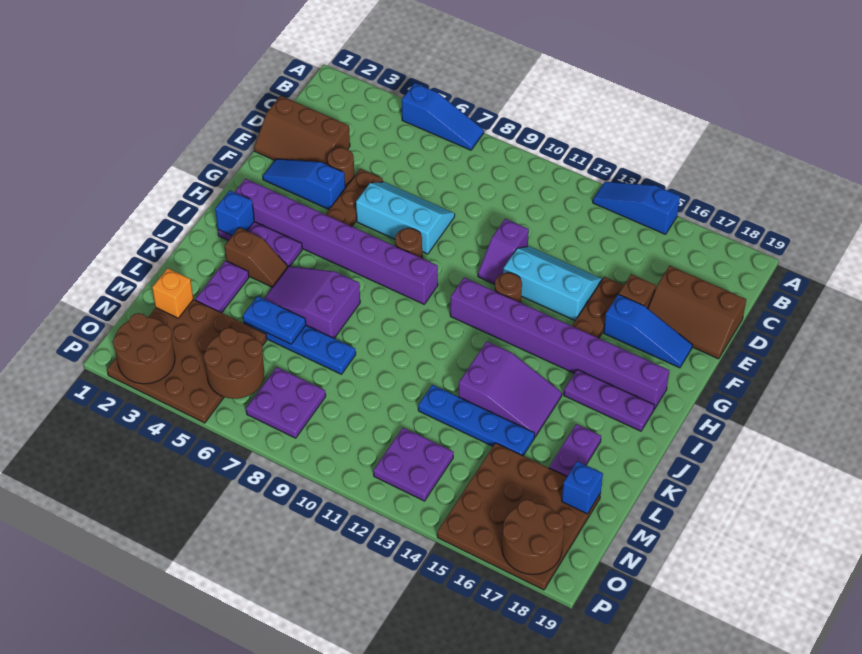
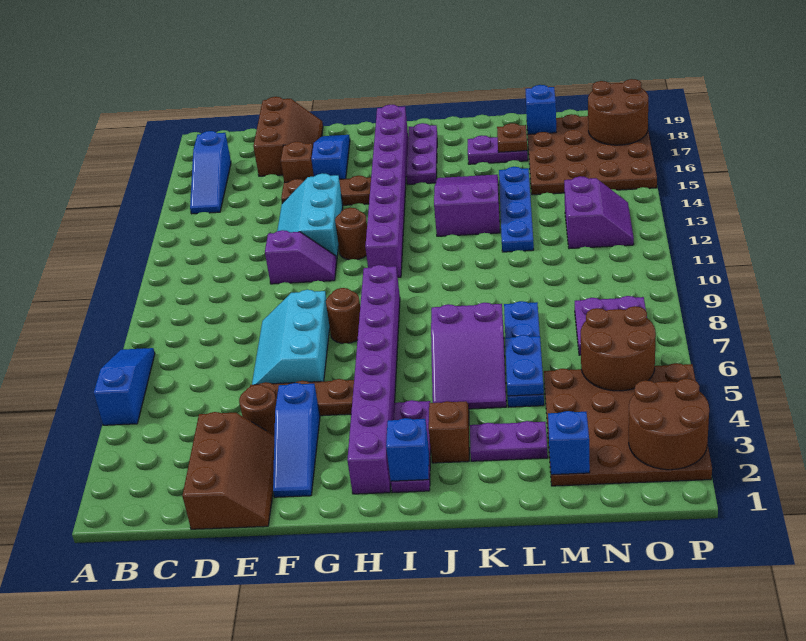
blue 1x3 slope [593,182,680,234] -> blue 1x3 slope moved to [190,131,231,214]
none -> brown 1x1 plate [497,123,527,152]
orange 1x1 brick [152,268,193,318] -> blue 1x1 brick [548,411,590,475]
purple 2x2 plate [373,428,454,501] -> purple 2x2 slope [564,176,634,249]

